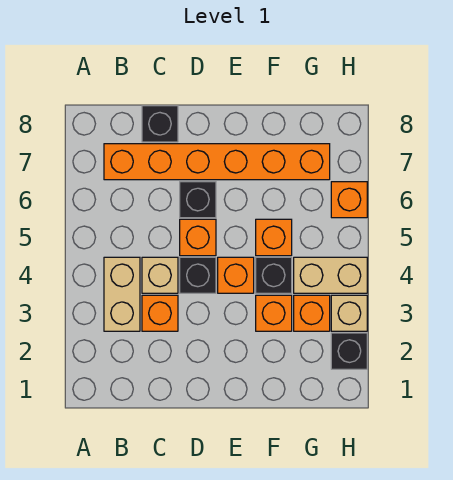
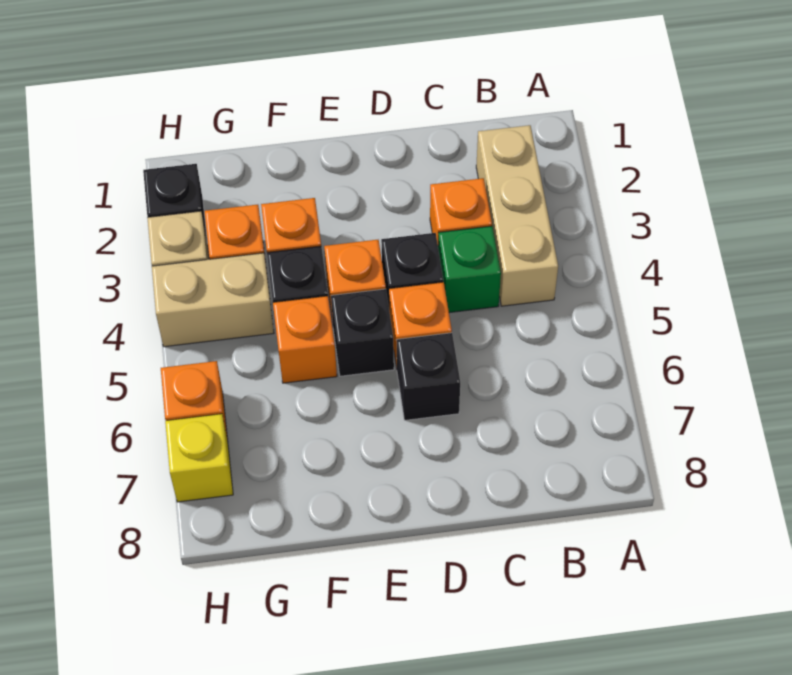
tan 1x2 brick [104,257,140,331] -> tan 1x3 brick [476,125,558,306]
orange 1x6 brick [104,144,330,180] -> none
tan 1x1 brick [142,257,178,293] -> green 1x1 brick [438,226,501,313]
black 1x1 brick [142,106,178,142] -> black 1x1 brick moved to [331,289,394,376]
none -> yellow 1x1 brick [165,414,233,502]

